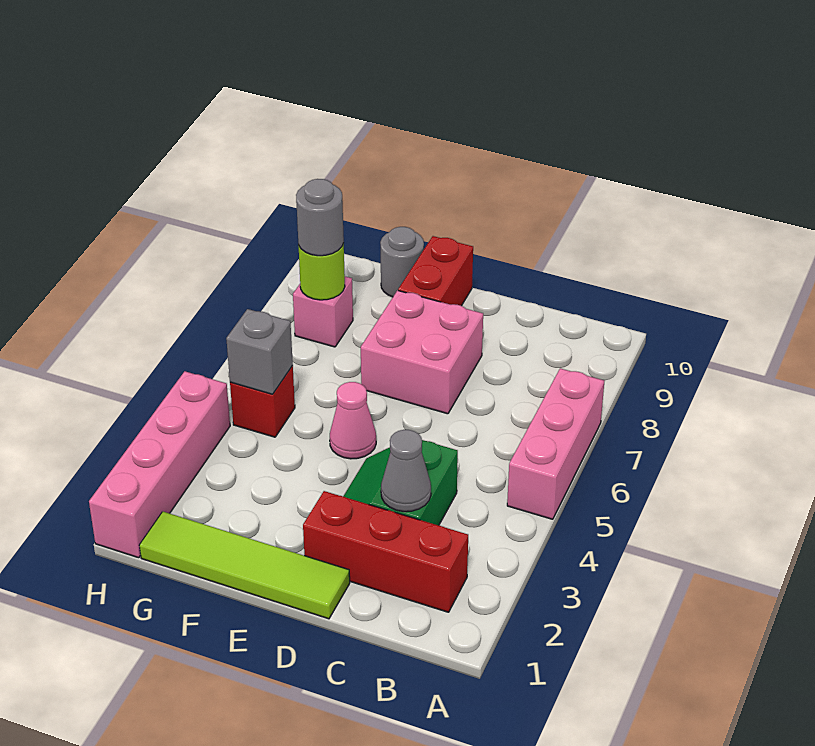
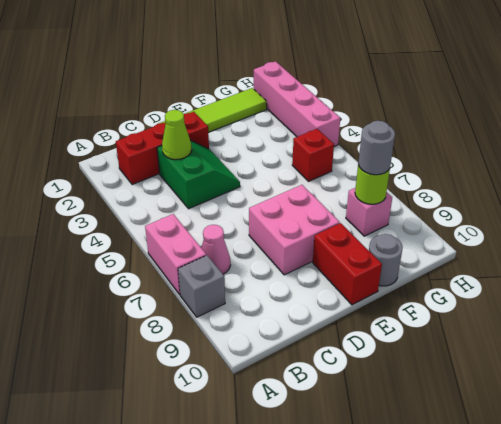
pink 1x3 brick [507,368,605,519] -> pink 1x2 brick [145,214,206,294]
grey 1x1 cone [381,430,431,512] -> lime 1x1 cone [162,110,192,160]
pink 1x1 cone [330,382,376,459] -> pink 1x1 cone moved to [202,225,230,274]
grey 1x1 brick [226,309,293,394] -> grey 1x1 brick moved to [178,255,225,317]

